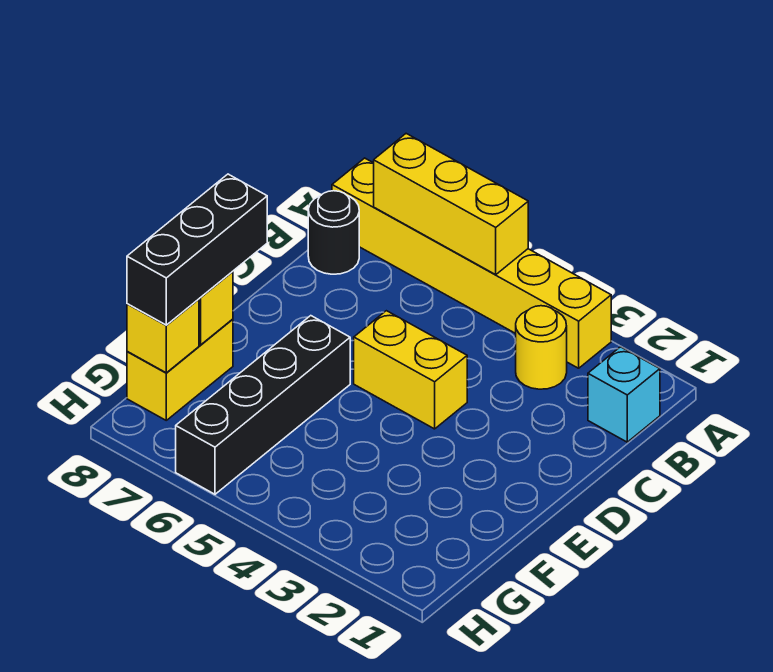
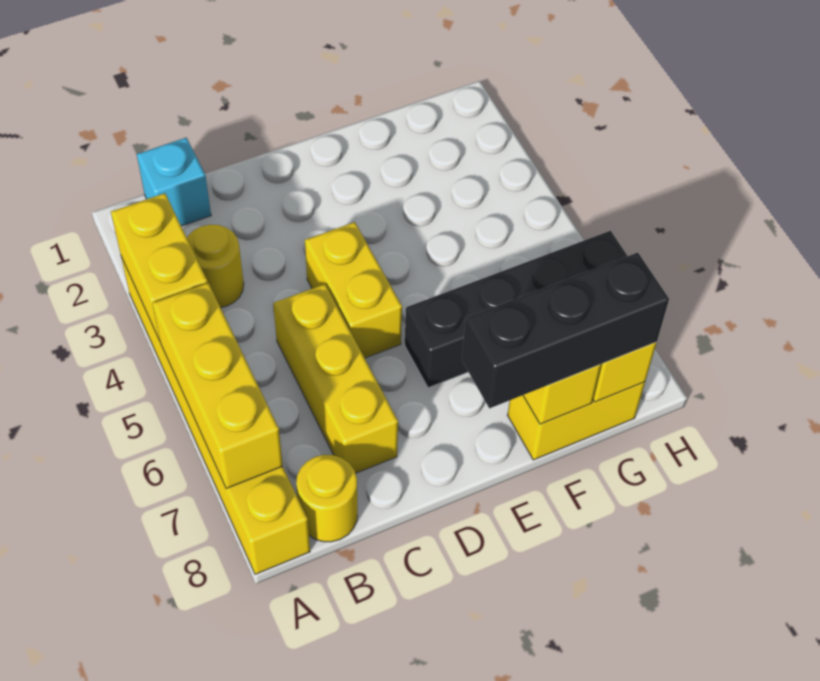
none -> yellow 1x2 brick [111,193,208,341]
black 1x1 round brick [308,191,359,274] -> yellow 1x1 round brick [296,455,357,542]
none -> yellow 1x3 brick [273,284,398,473]

